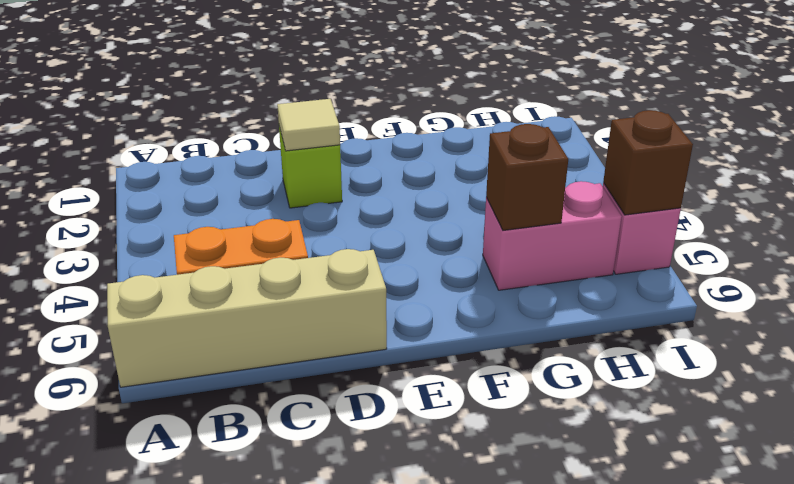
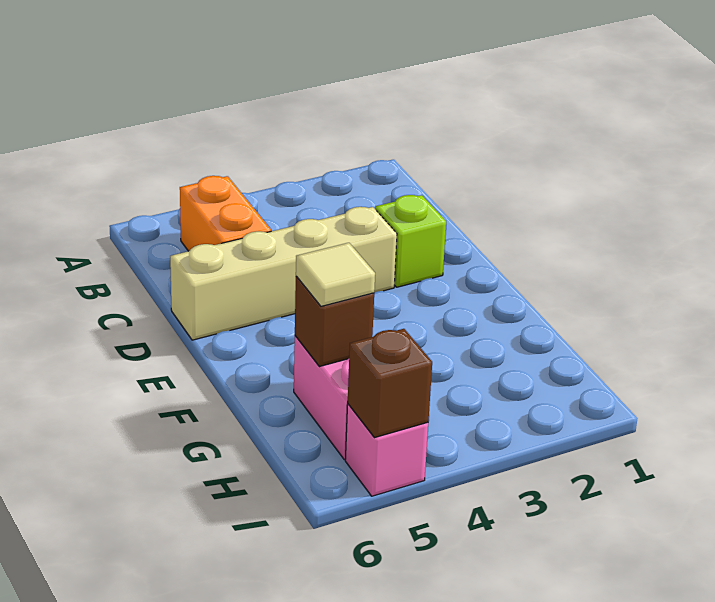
tan 1x4 brick [107,249,387,387] -> tan 1x4 brick turned to [170,207,397,340]
tan 1x1 tile [277,99,340,151] -> tan 1x1 tile moved to [296,243,375,306]

